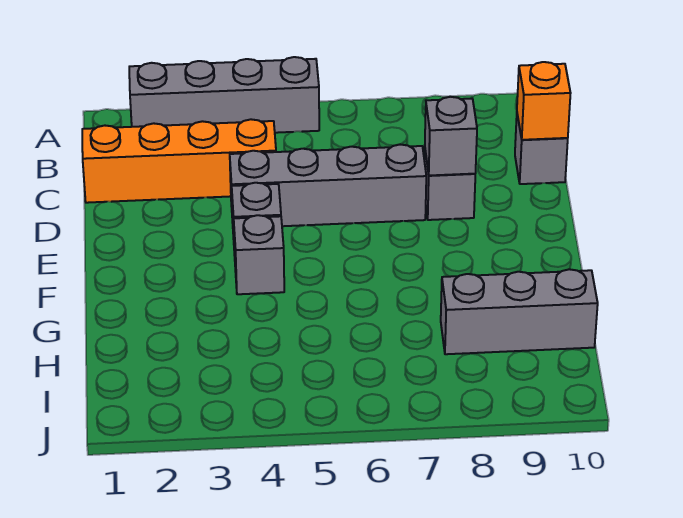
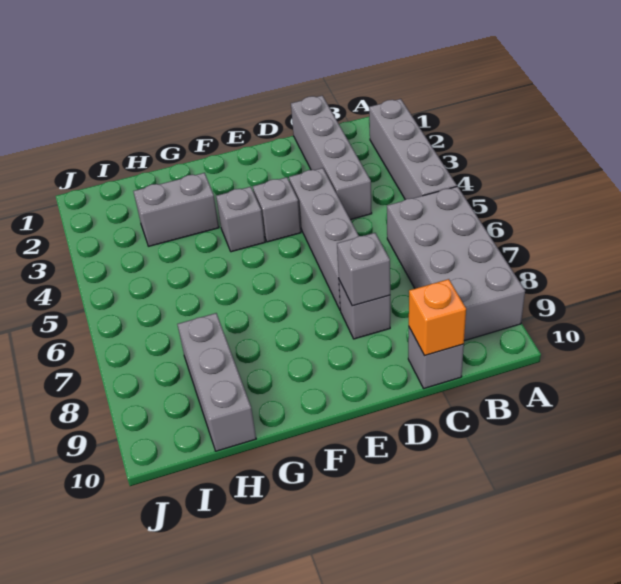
none -> grey 2x4 brick [387,186,525,341]
orange 1x4 brick [82,119,276,203] -> grey 1x4 brick [291,96,372,220]
none -> grey 1x2 brick [133,173,219,246]

